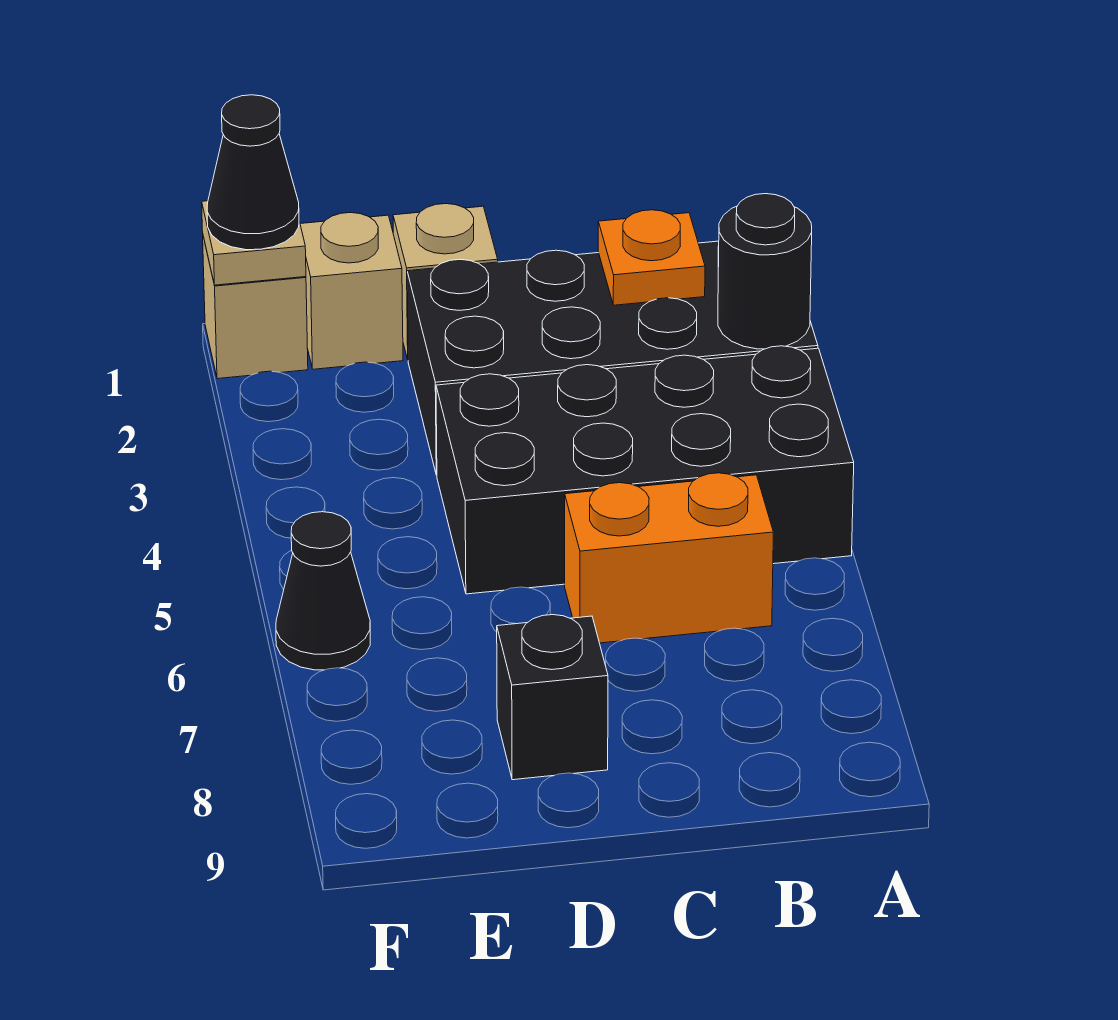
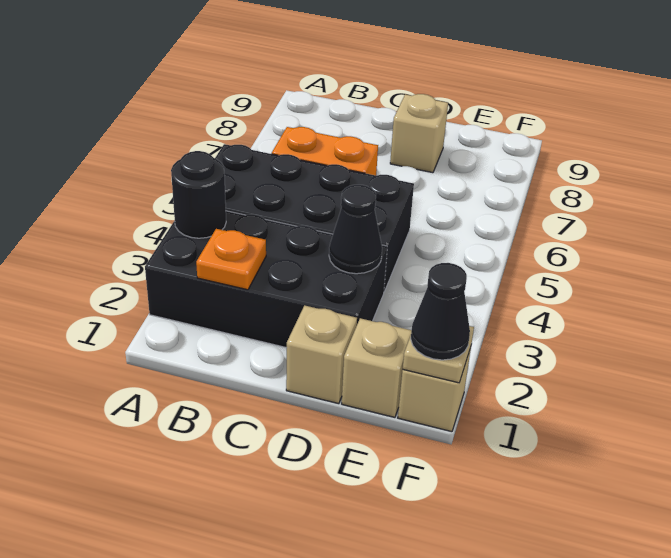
black 1x1 brick [497,615,608,780] -> tan 1x1 brick [390,94,448,173]
black 1x1 cone [276,512,370,670] -> black 1x1 cone moved to [329,185,382,274]

